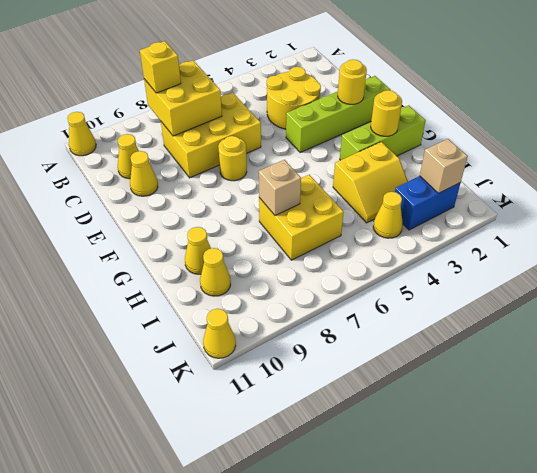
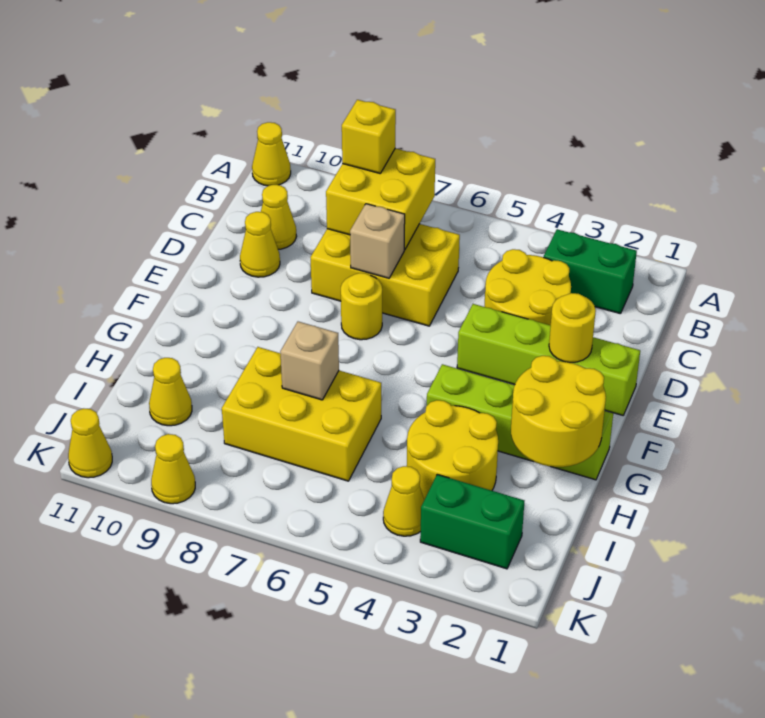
none -> green 1x2 brick [544,229,637,314]
lime 1x3 brick [340,105,426,160] -> lime 1x4 brick [427,364,613,480]
yellow 1x1 round brick [371,90,402,136] -> yellow 2x2 round brick [511,356,606,467]
yellow 2x2 slope [333,142,408,223] -> yellow 2x2 round brick [407,400,498,500]
yellow 2x2 brick [259,175,344,260] -> yellow 2x3 brick [222,347,381,481]
yellow 1x1 cone [185,227,211,274] -> yellow 1x1 cone moved to [151,434,195,504]
blue 1x2 brick [395,176,460,230] -> green 1x2 brick [420,474,524,569]
tan 1x1 brick [420,139,468,193] -> tan 1x1 brick moved to [350,204,405,278]

